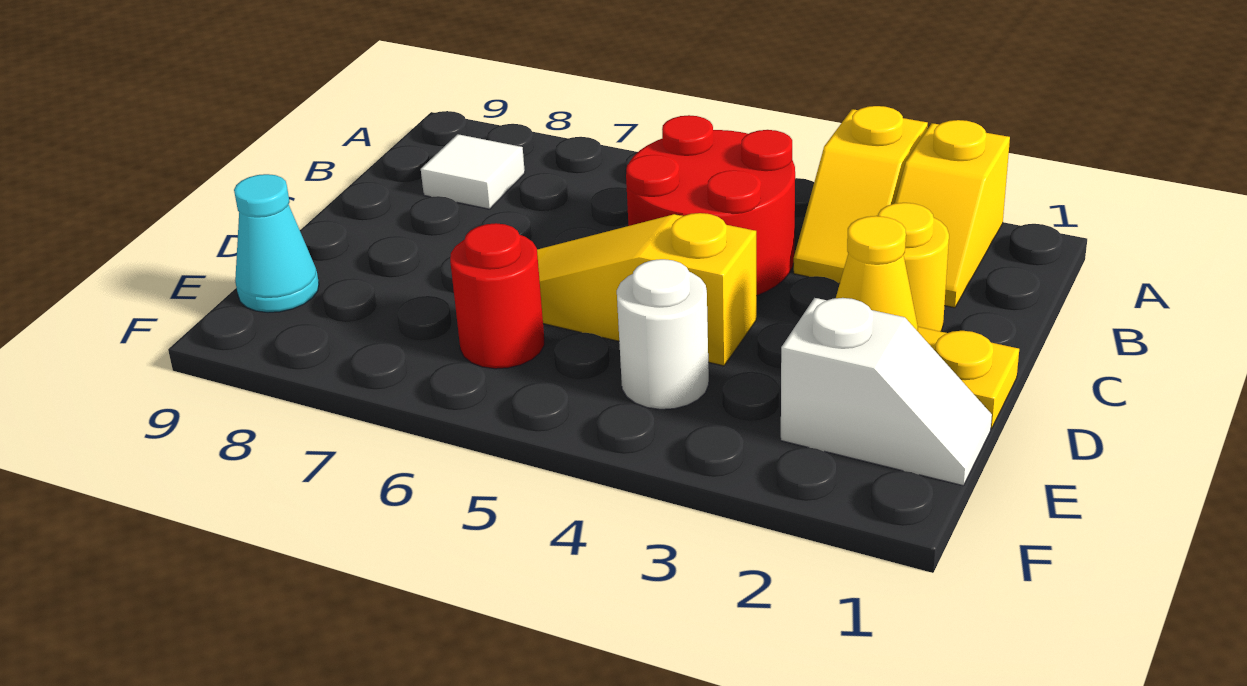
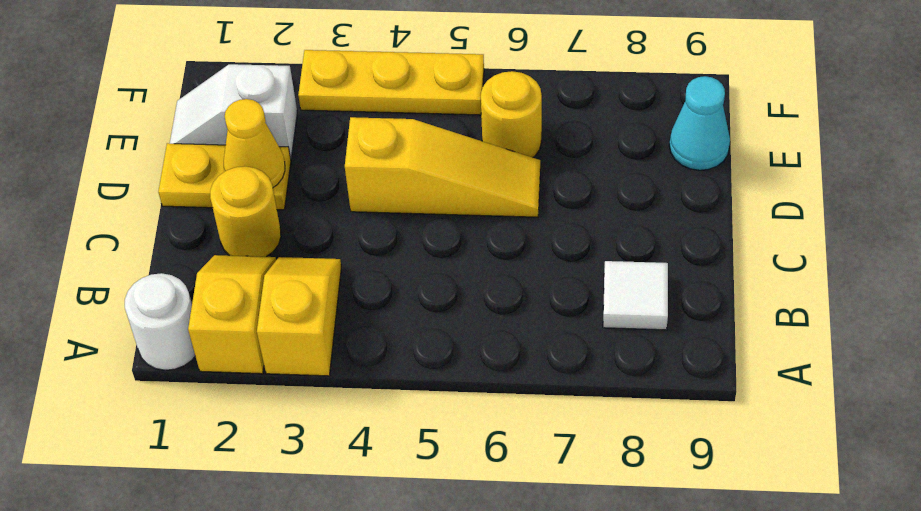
red 2x2 round brick [626,115,795,296] -> none
white 1x1 round brick [617,259,709,409] -> white 1x1 round brick moved to [125,273,195,370]
red 1x1 round brick [450,223,544,369] -> yellow 1x1 round brick [481,71,542,158]
none -> yellow 1x3 plate [298,50,484,115]

